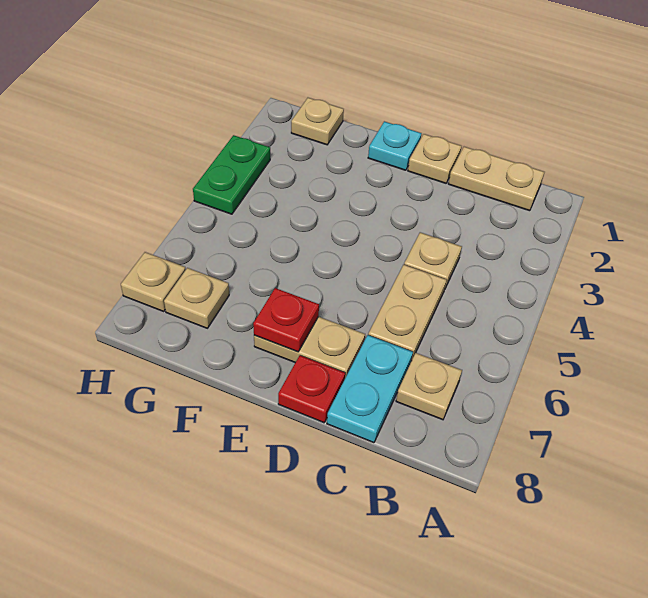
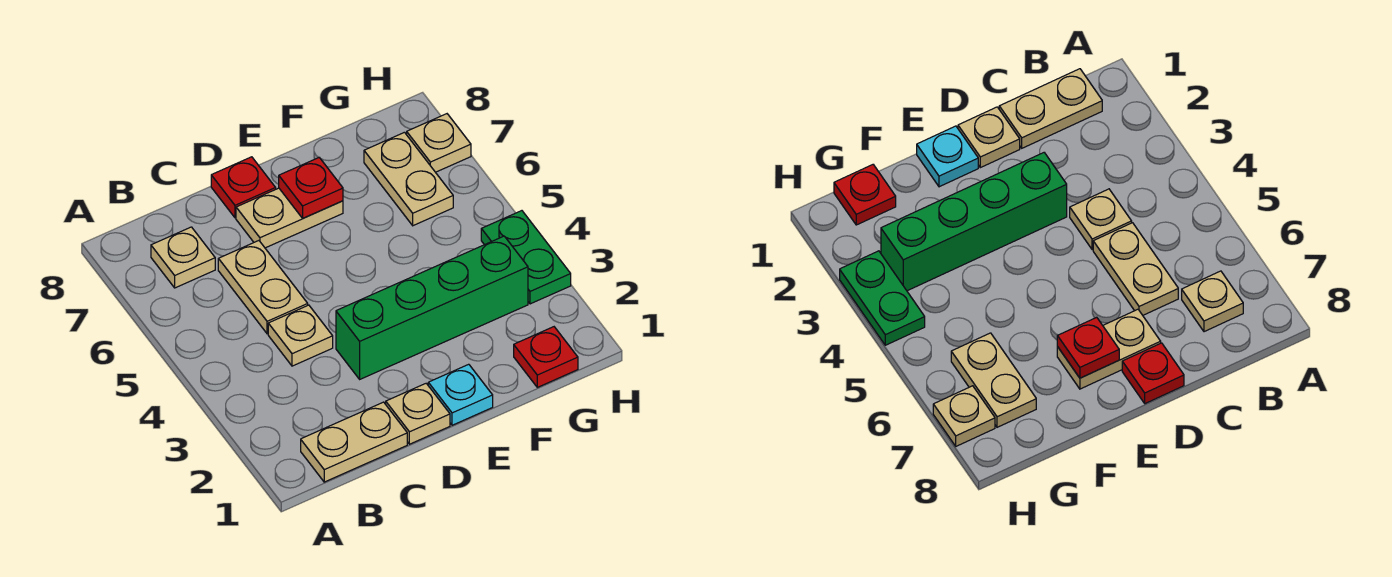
cyan 1x2 plate [327,335,413,443] -> none
none -> green 1x4 brick [336,236,528,379]
tan 1x1 plate [291,98,344,145] -> red 1x1 plate [514,327,578,387]
tan 1x1 plate [164,268,229,328] -> tan 1x2 plate [364,132,453,226]

